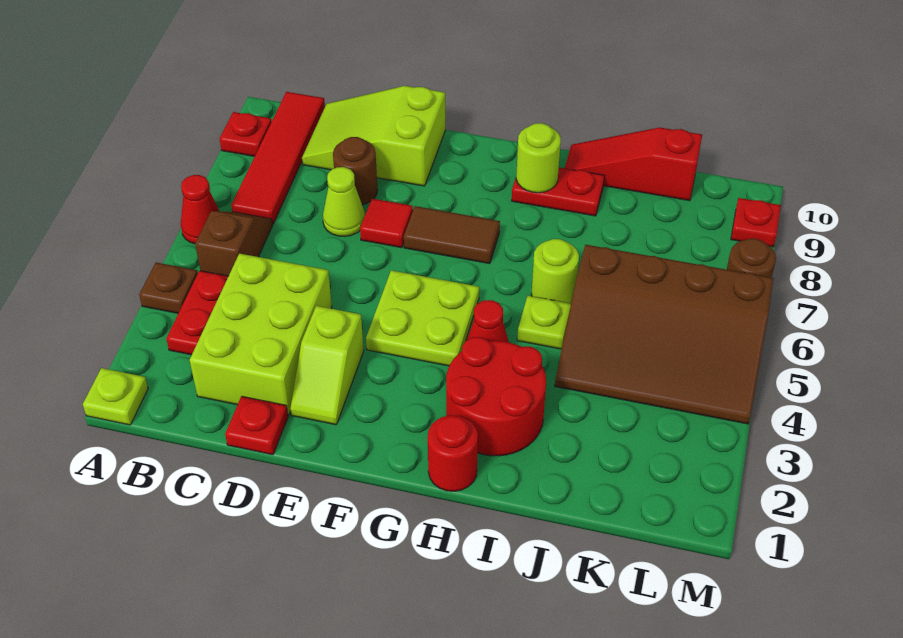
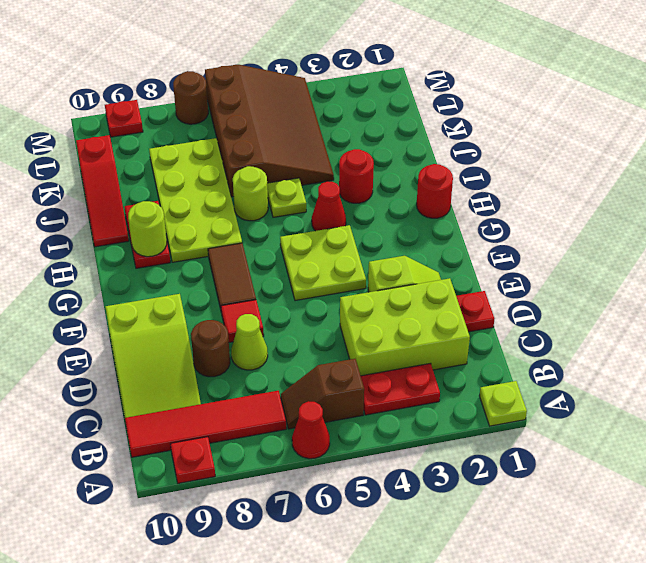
brown 1x1 plate [139,263,198,313] -> none
red 2x2 round brick [446,337,546,456] -> red 1x1 round brick [339,149,374,203]
none -> lime 2x4 plate [149,138,242,262]

